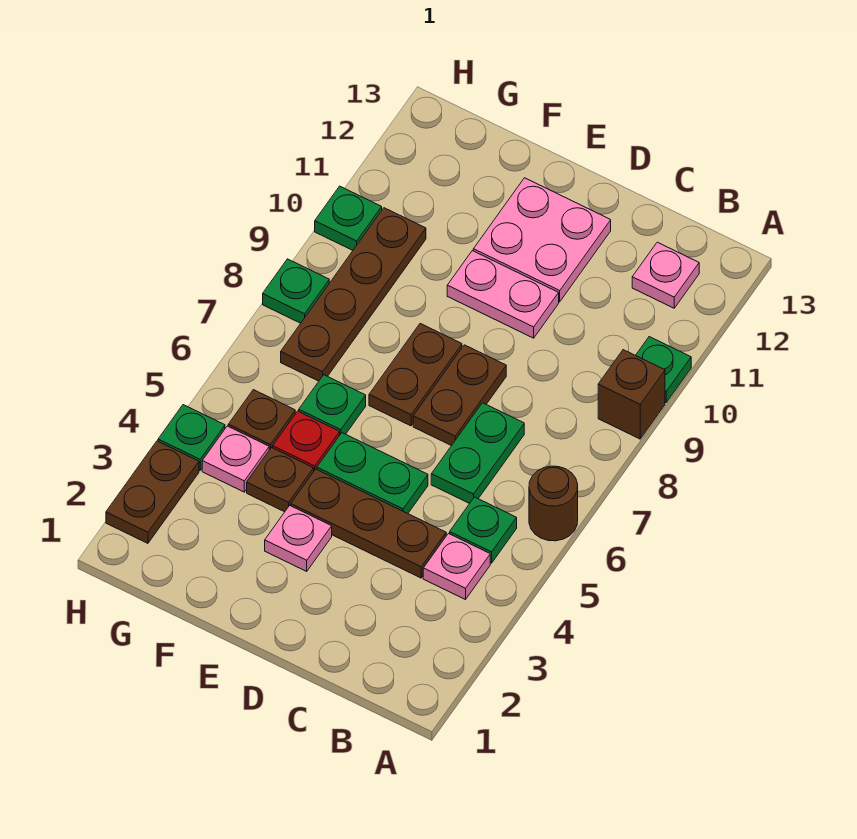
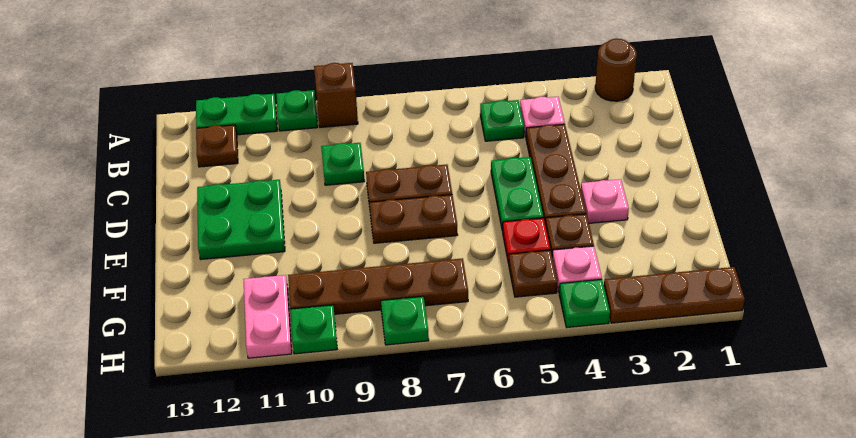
brown 1x1 round brick [529,466,578,541] -> brown 1x1 round brick moved to [595,38,637,101]
pink 1x1 plate [632,242,699,308] -> brown 1x1 plate [196,125,238,167]
green 1x2 plate [431,403,524,504] -> green 1x2 plate moved to [196,94,277,135]
pink 1x2 plate [447,251,559,338] -> pink 1x2 plate moved to [243,275,292,358]
pink 2x2 plate [473,178,611,302] -> green 2x2 plate [197,180,285,259]
green 1x1 plate [299,375,366,434] -> green 1x1 plate moved to [321,143,365,185]
brown 1x2 plate [106,441,199,543] -> brown 1x3 plate [604,267,745,323]

